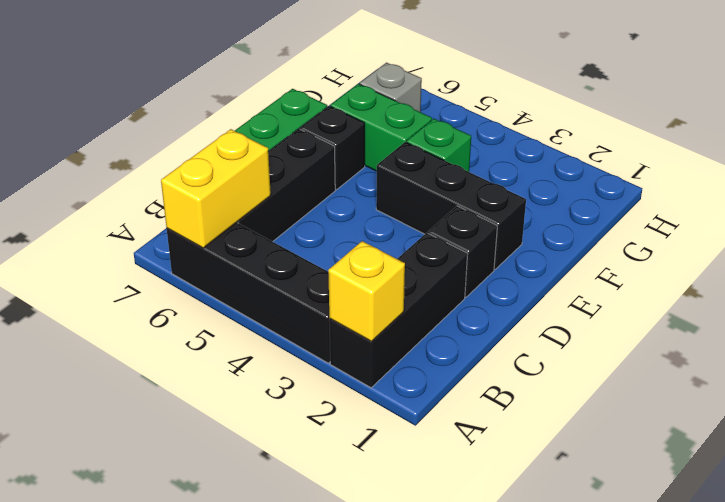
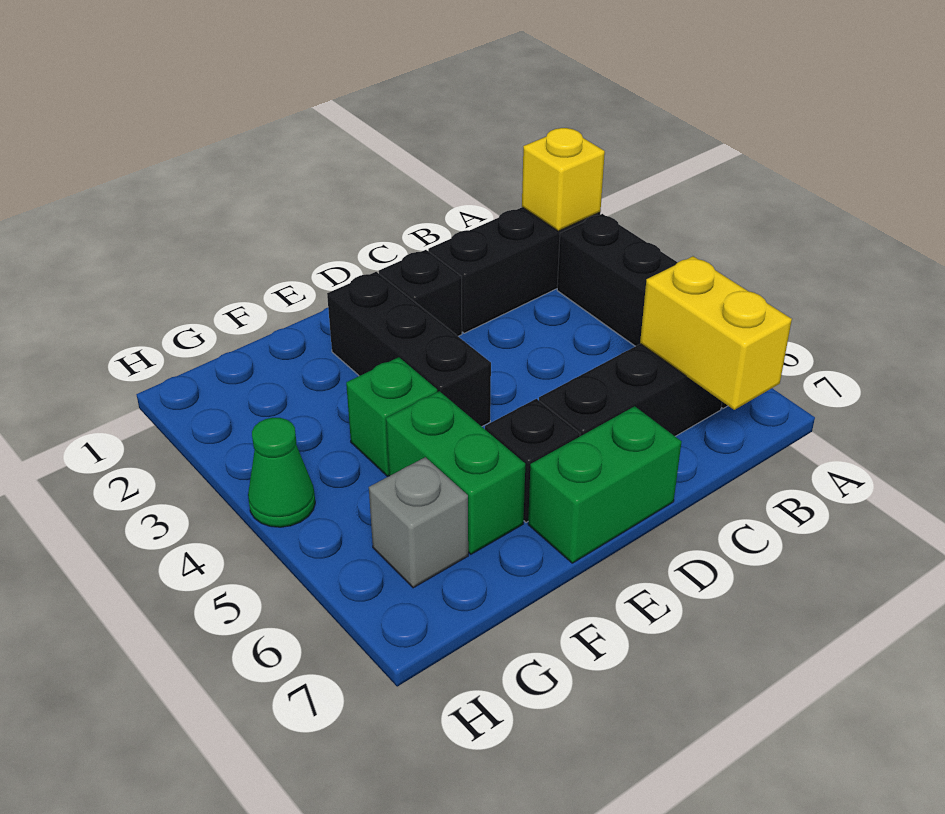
yellow 1x2 brick [161,129,271,248] -> yellow 1x2 brick turned to [640,256,792,410]
none -> green 1x1 cone [248,418,315,527]

